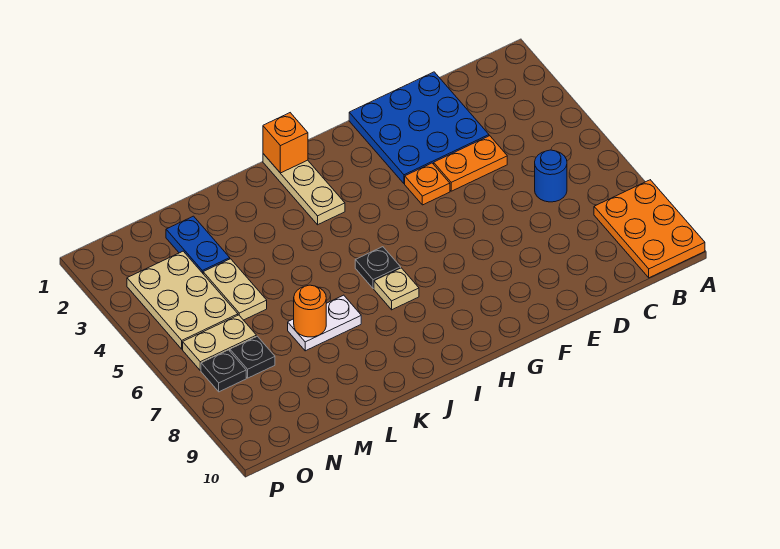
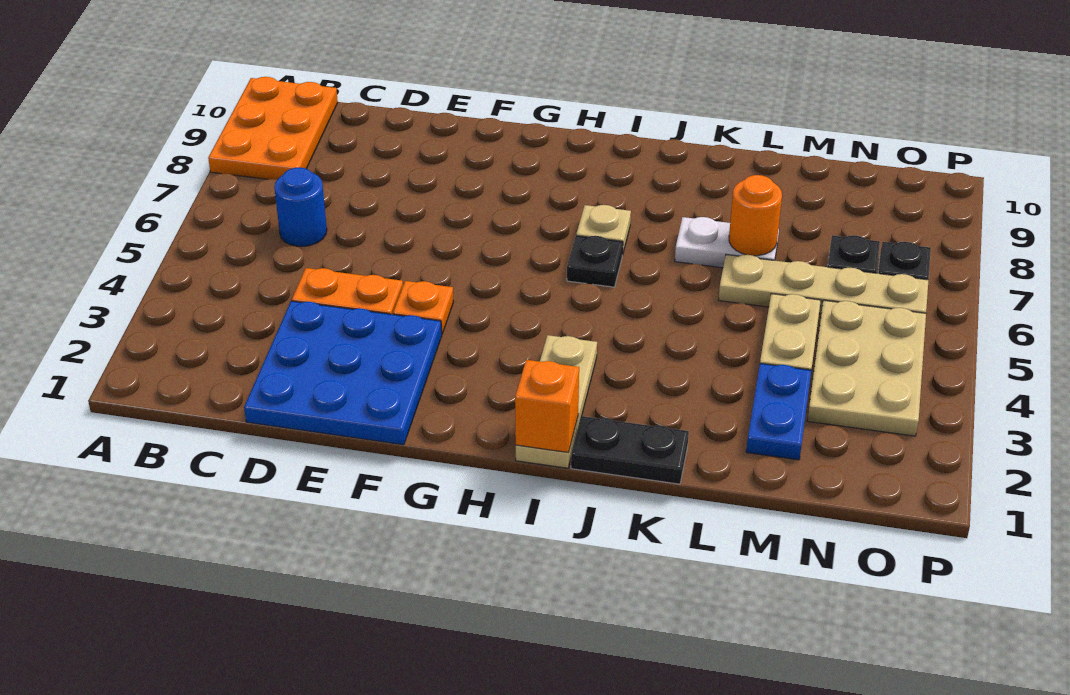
none -> black 1x2 plate [571,416,689,484]
tan 1x2 plate [183,315,256,371] -> tan 1x4 plate [719,255,928,314]

